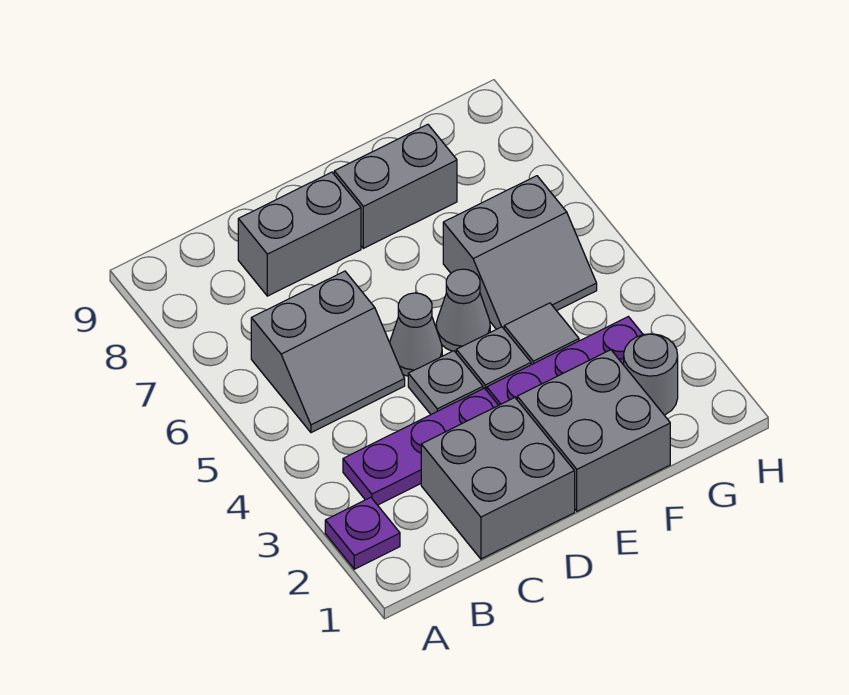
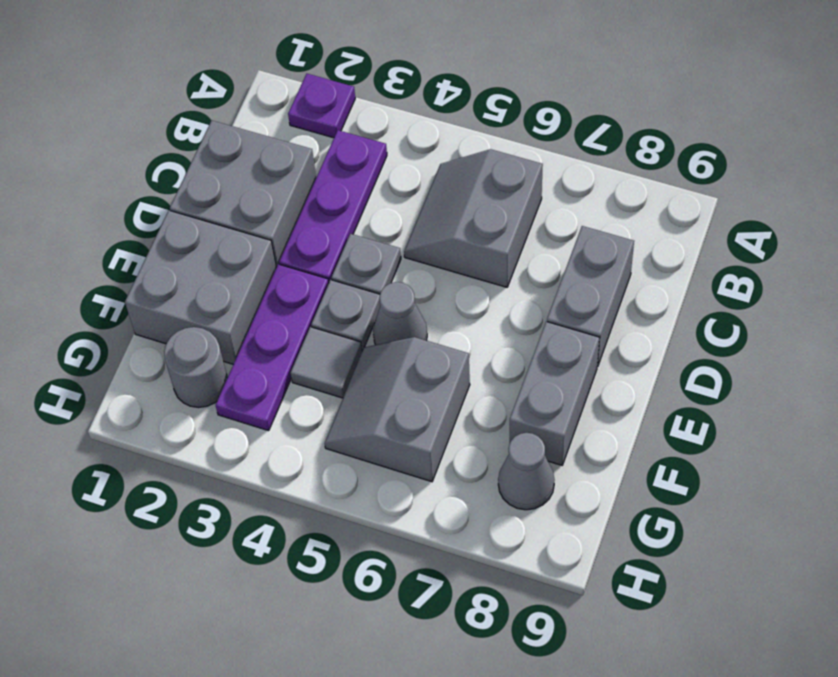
grey 1x1 cone [390,293,442,376] -> grey 1x1 cone moved to [498,433,555,510]

